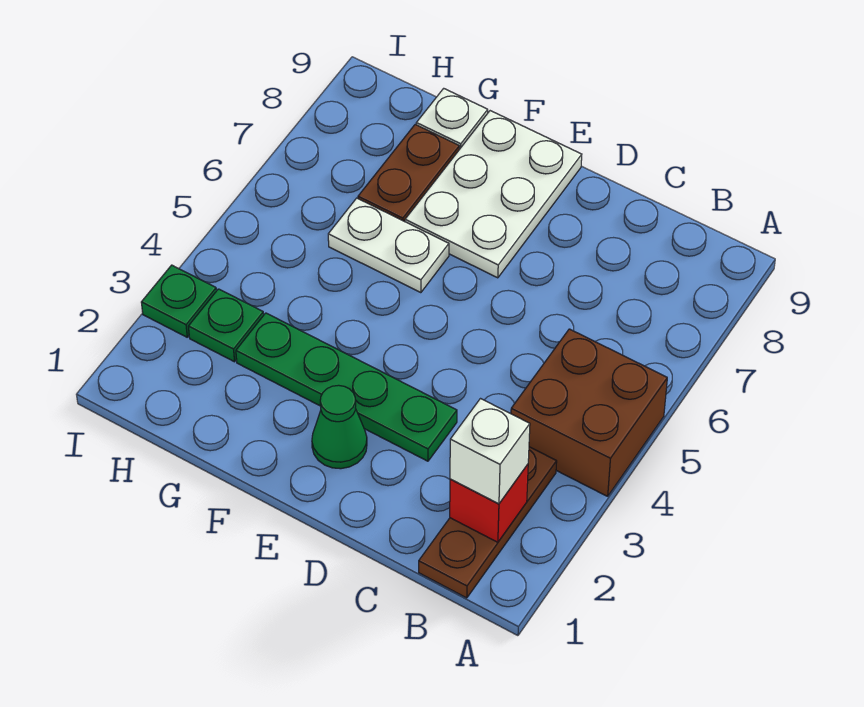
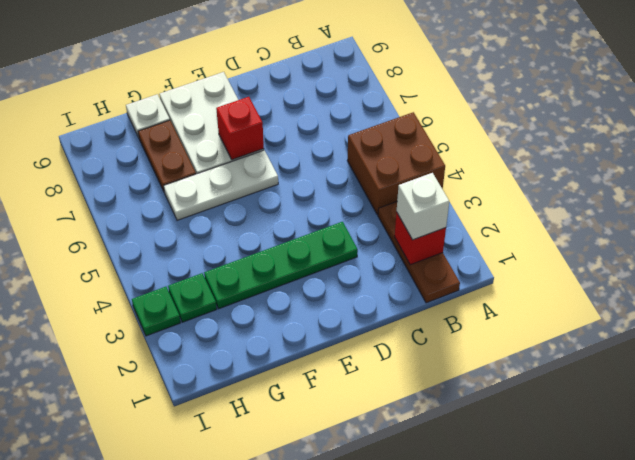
green 1x1 cone [312,385,367,469] -> none
none -> red 1x1 brick [216,97,264,160]
white 1x2 plate [328,198,449,293] -> white 1x3 plate [164,150,278,220]

